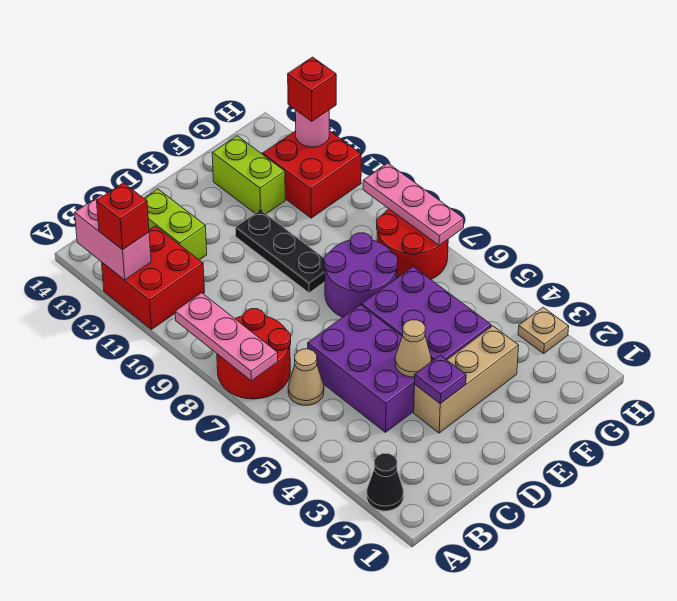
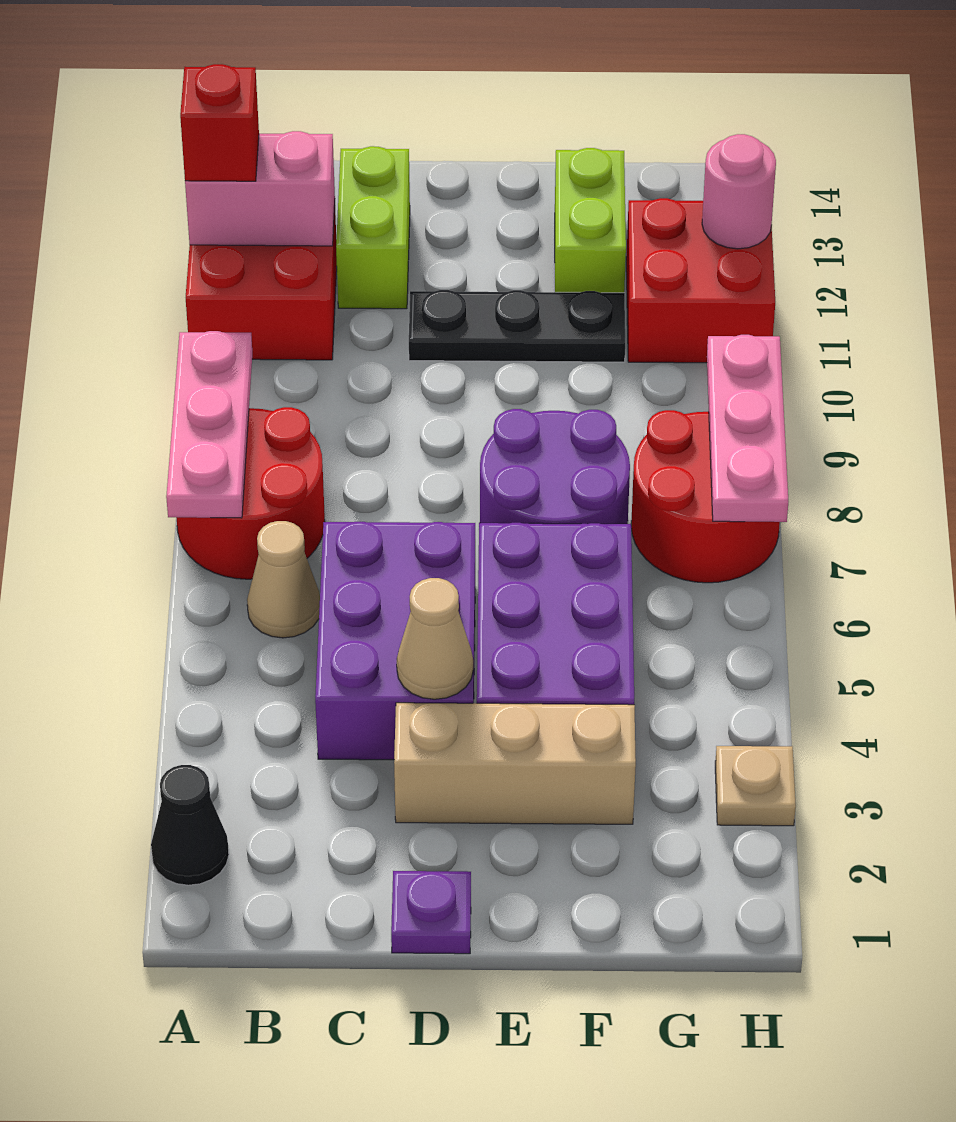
pink 1x2 brick [75,195,151,280] -> pink 1x2 brick turned to [185,131,335,246]
purple 1x1 plate [414,355,466,404] -> purple 1x1 plate moved to [391,871,471,954]
black 1x3 plate [235,210,325,293] -> black 1x3 plate turned to [409,290,625,362]
red 1x1 brick [288,57,336,121] -> none

